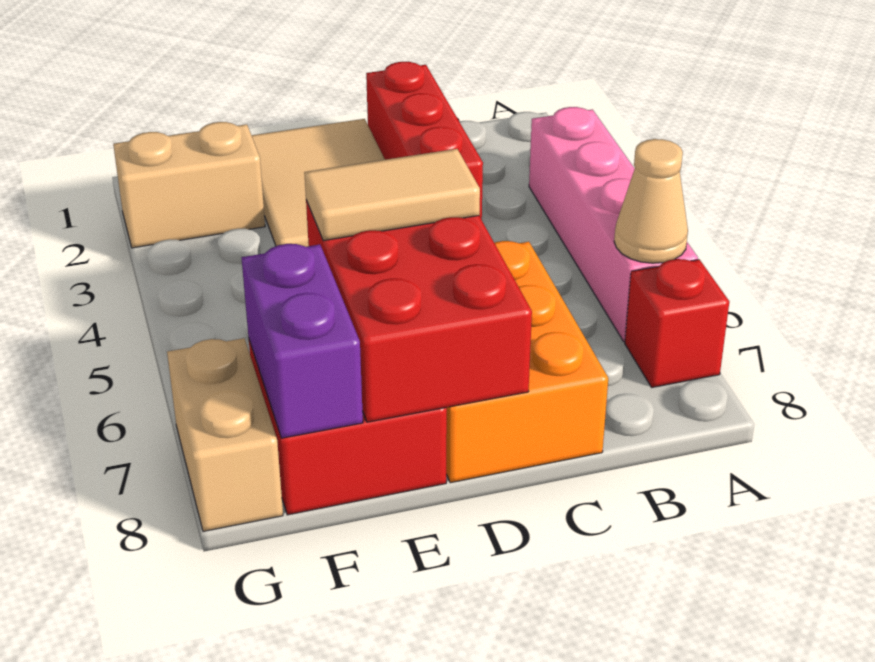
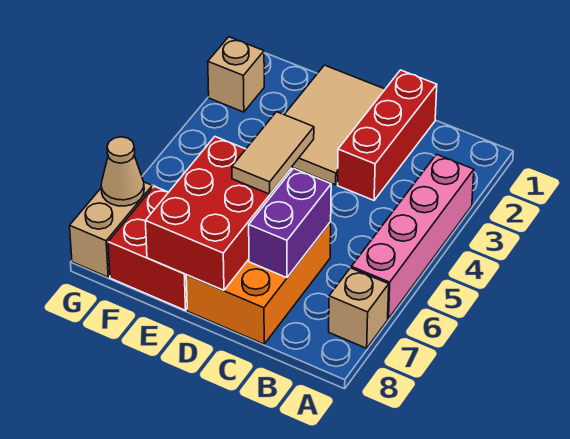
tan 1x1 cone [614,139,688,263] -> tan 1x1 cone moved to [101,137,144,206]
red 1x1 brick [625,259,729,387] -> tan 1x1 brick [329,268,389,348]
tan 1x2 tile [304,149,480,241] -> tan 1x2 tile turned to [232,112,314,194]
tan 1x2 brick [113,122,265,248] -> tan 1x1 brick [208,37,264,112]
purple 1x2 brick [241,244,363,438] -> purple 1x2 brick moved to [249,169,331,278]

